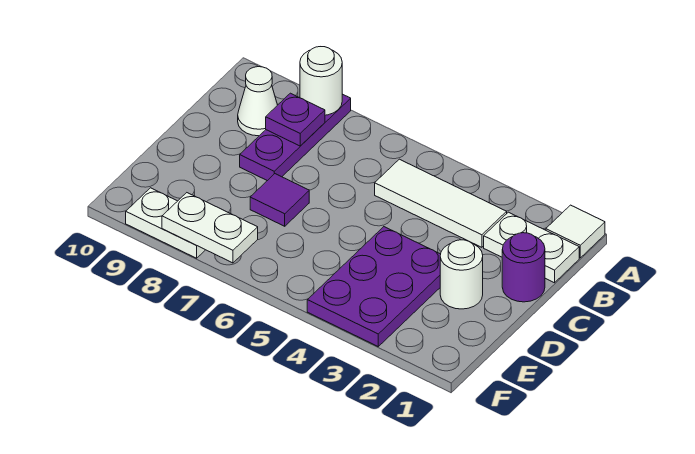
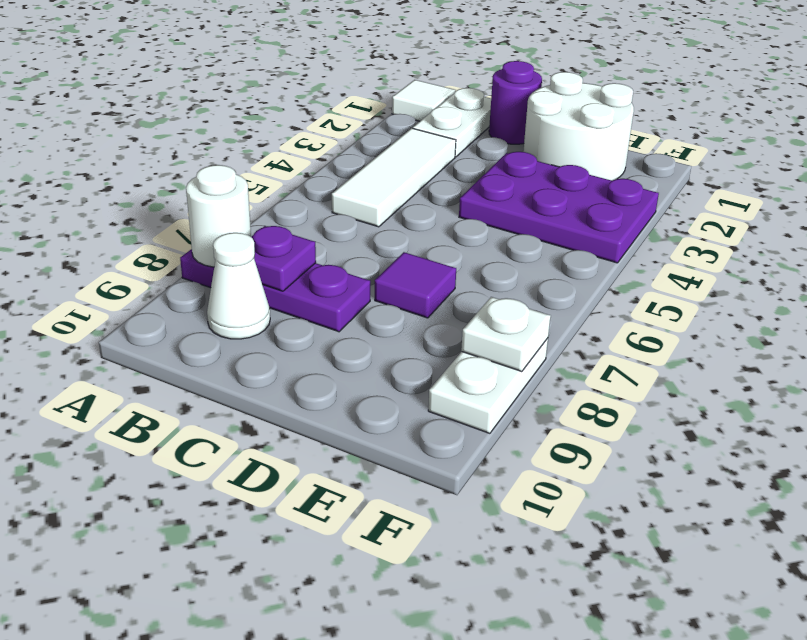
white 1x1 round brick [440,240,483,309] -> white 2x2 round brick [523,72,634,181]
white 1x2 plate [162,193,258,263] -> white 1x1 plate [461,297,551,372]

